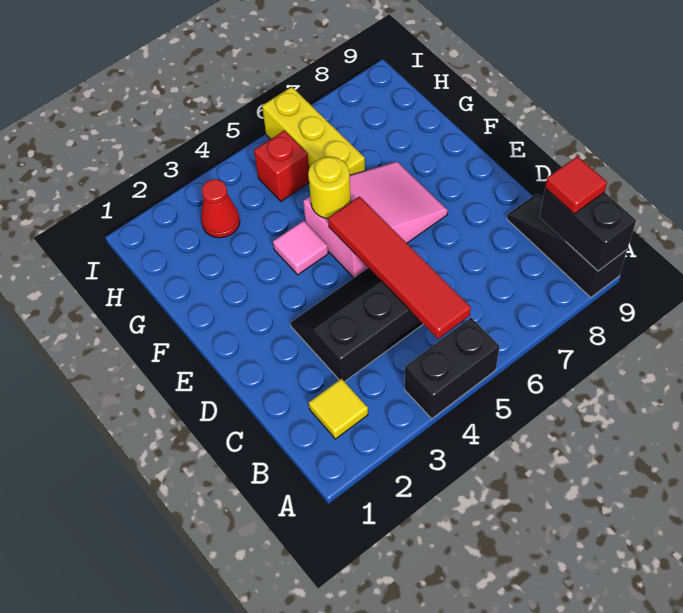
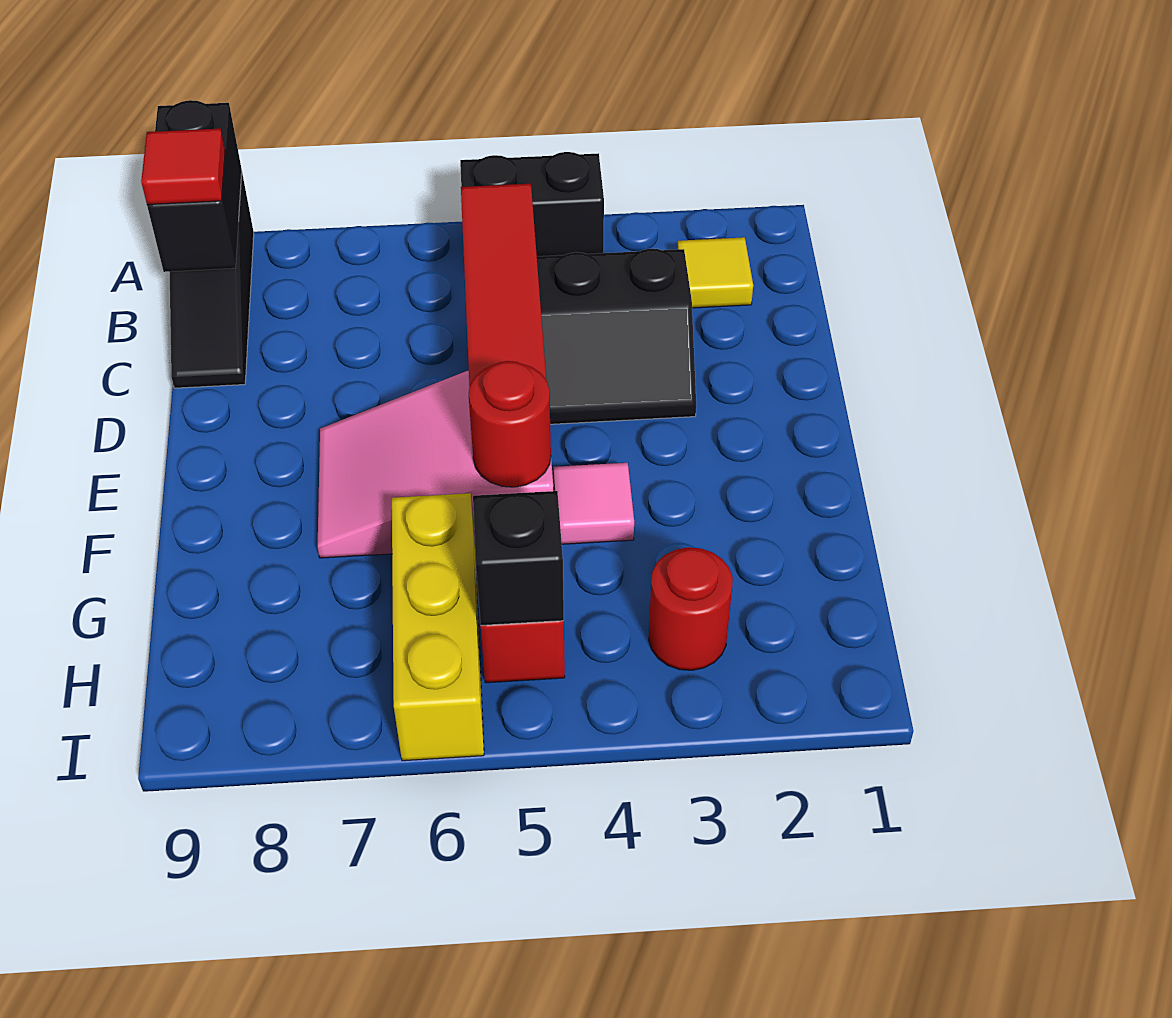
yellow 1x1 round brick [308,157,351,218] -> red 1x1 round brick [469,361,551,487]
red 1x1 cone [201,179,240,238] -> red 1x1 round brick [649,547,733,670]
none -> black 1x1 brick [473,491,564,625]

